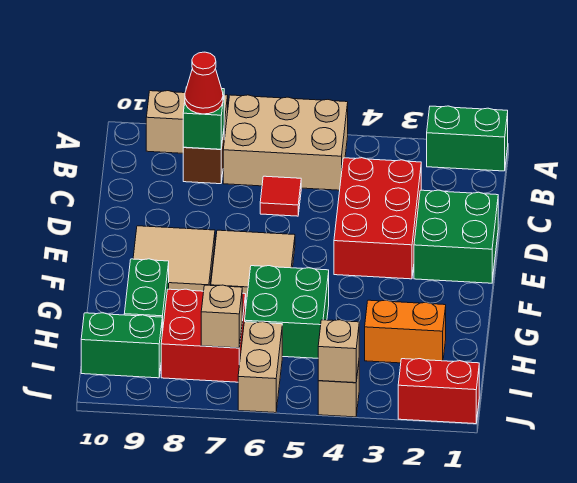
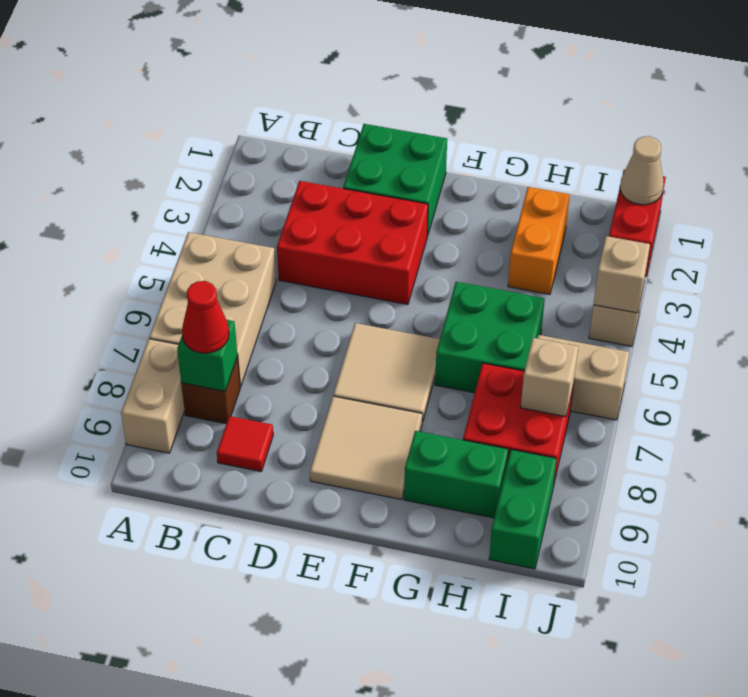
green 1x2 brick [427,106,508,171] -> none
red 1x1 tile [260,176,301,216] -> red 1x1 tile moved to [217,416,273,471]
none -> tan 1x1 cone [620,136,664,205]

